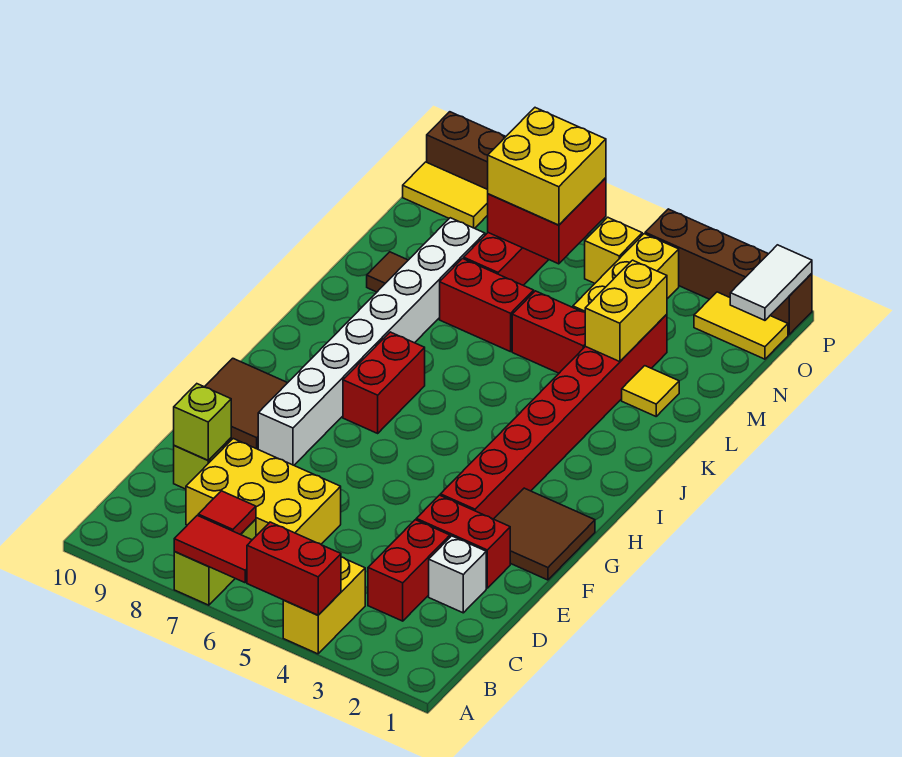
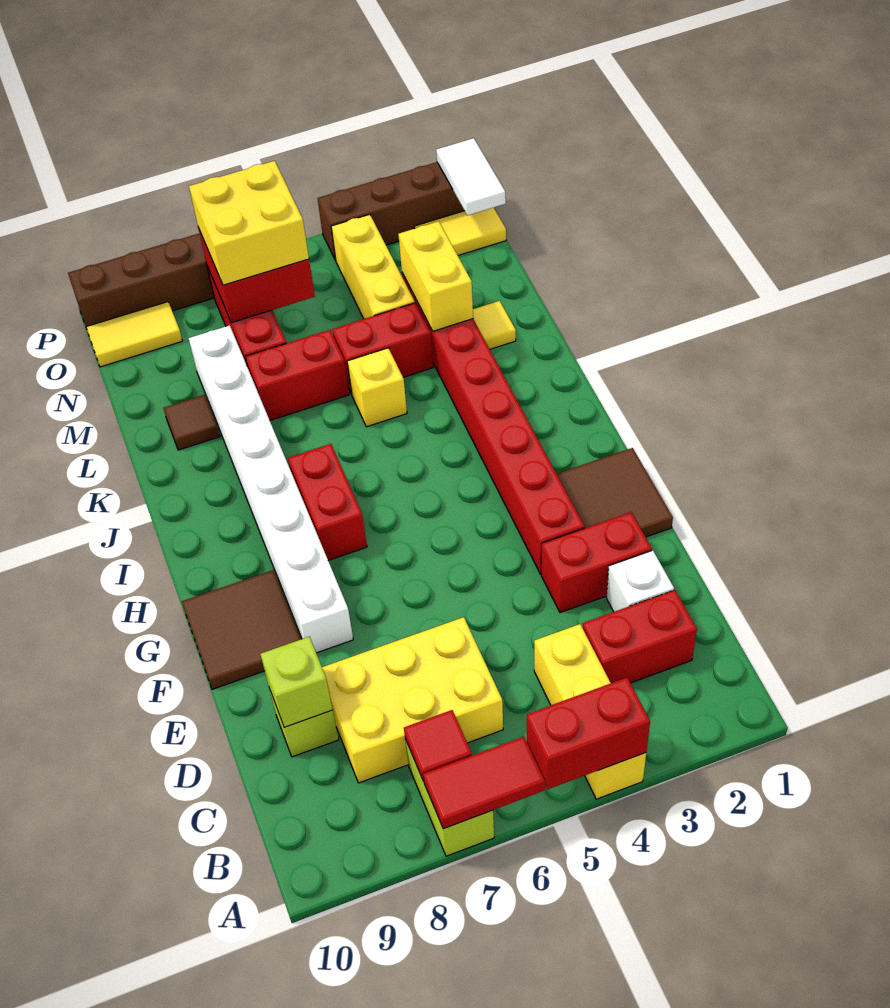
yellow 1x2 brick [283,557,365,654] -> yellow 1x3 brick [534,624,646,799]
red 1x2 brick [368,520,450,621] -> red 1x2 brick turned to [582,590,697,683]
yellow 1x1 brick [585,217,642,283] -> yellow 1x1 brick moved to [347,348,407,427]

